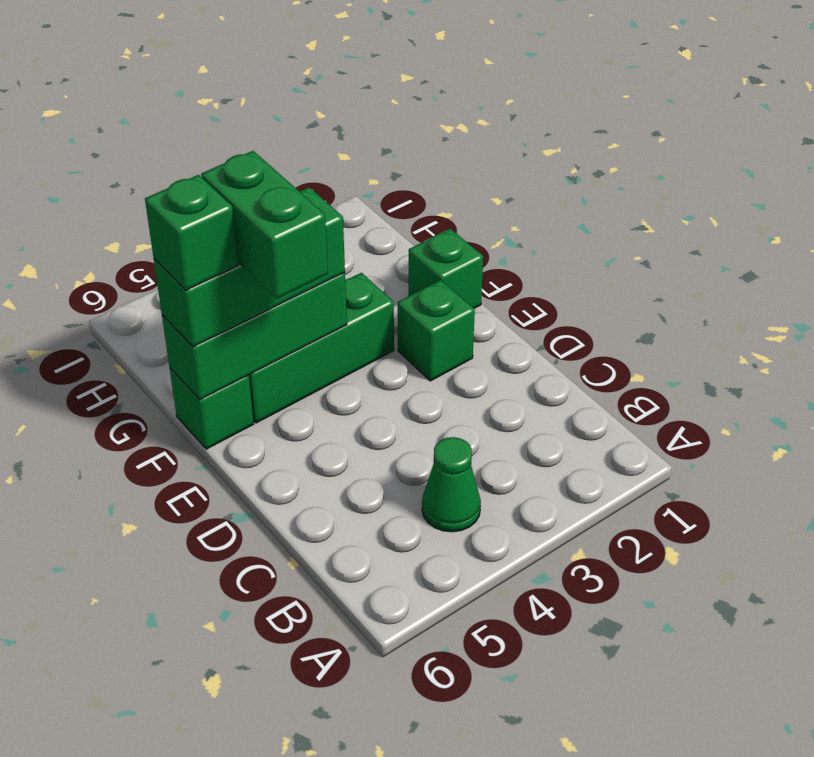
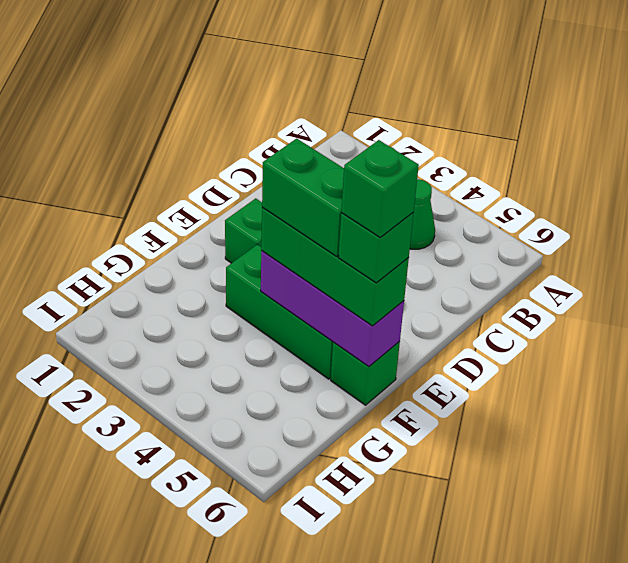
green 1x2 brick [201,151,328,299] -> green 1x2 brick turned to [262,138,344,256]
green 1x1 brick [409,229,483,308] -> green 1x1 brick moved to [341,140,419,238]
green 1x3 brick [162,273,347,399] -> purple 1x3 brick [261,251,404,367]

